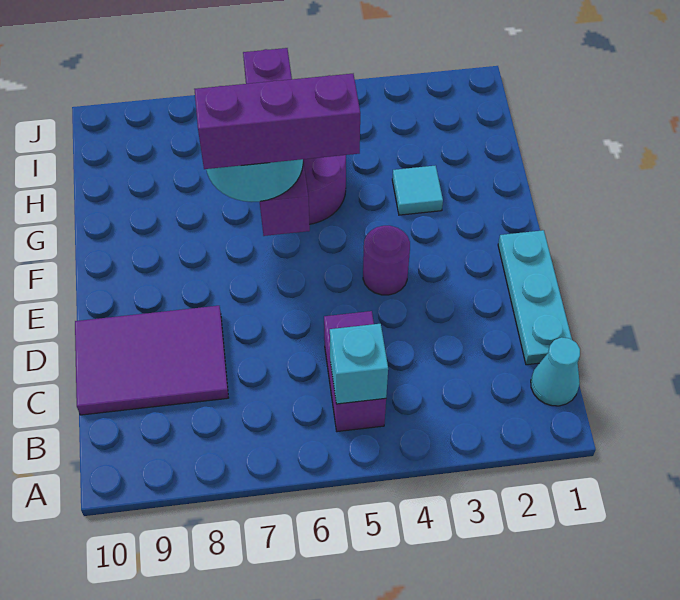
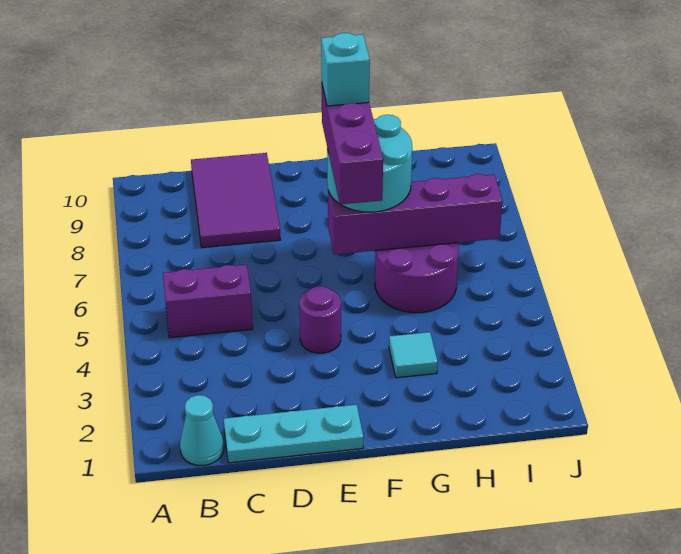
cyan 1x1 brick [330,324,388,404] -> cyan 1x1 brick moved to [321,33,370,106]

